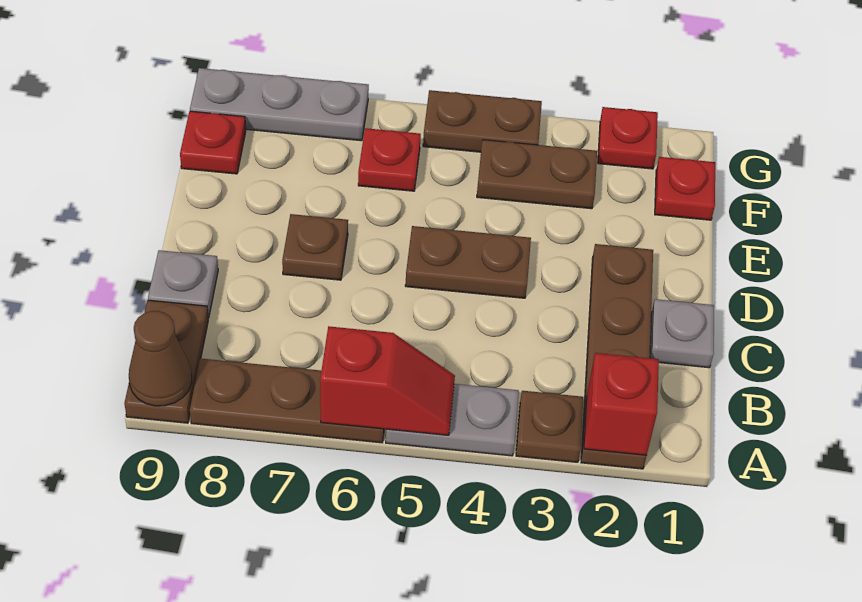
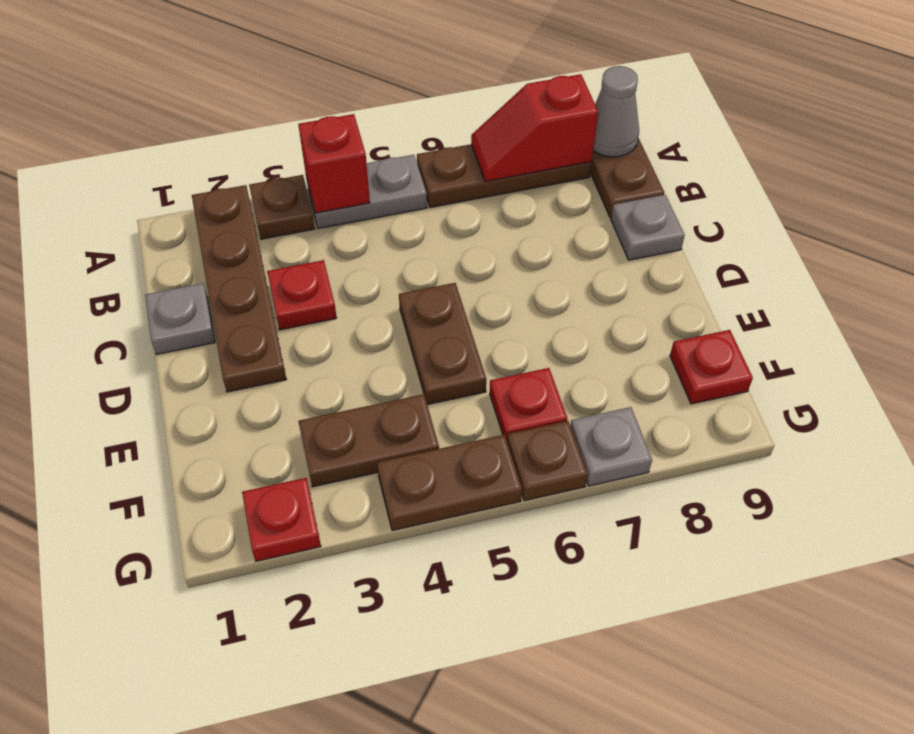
red 1x1 brick [584,353,659,455] -> red 1x1 brick moved to [298,114,370,213]
red 1x2 slope [320,326,455,435] -> red 1x2 slope moved to [471,74,598,182]
brown 1x1 cone [129,311,192,406] -> grey 1x1 cone [593,66,639,157]
brown 1x2 plate [405,226,531,298] -> brown 1x2 plate turned to [399,283,486,405]
brown 1x1 plate [282,214,348,280] -> brown 1x1 plate moved to [507,421,588,501]
red 1x1 plate [655,157,715,220] -> red 1x1 plate moved to [267,260,337,330]
grey 1x3 plate [190,68,369,141] -> grey 1x1 plate [570,407,652,486]

